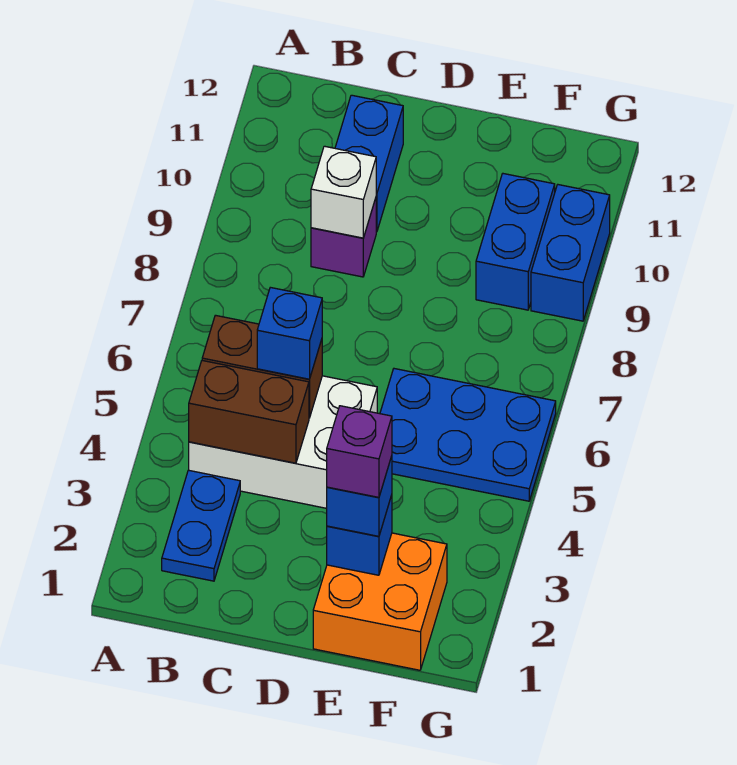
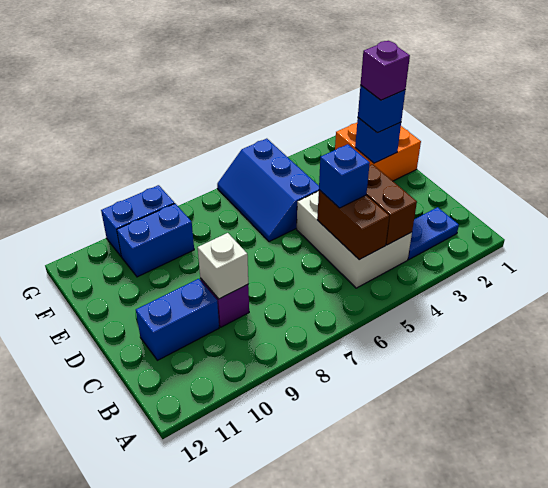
blue 2x3 plate [380,369,556,501] -> blue 2x3 slope [217,139,319,242]

